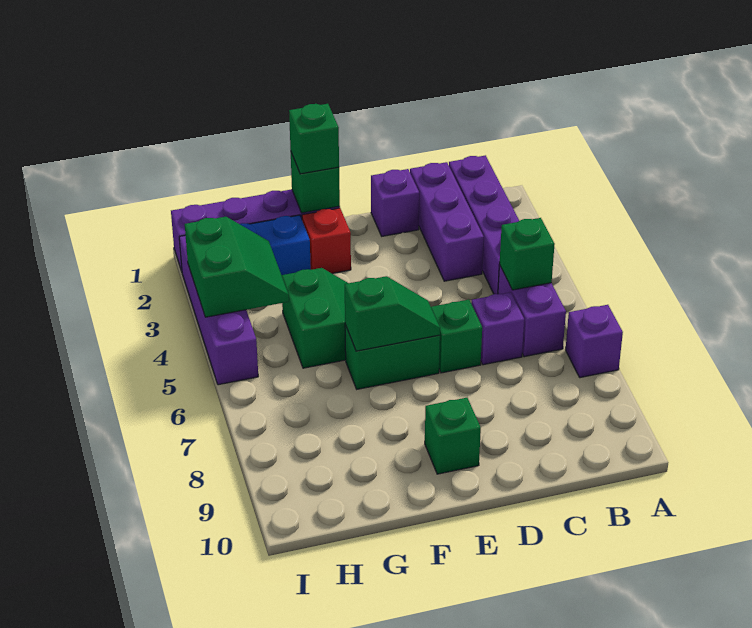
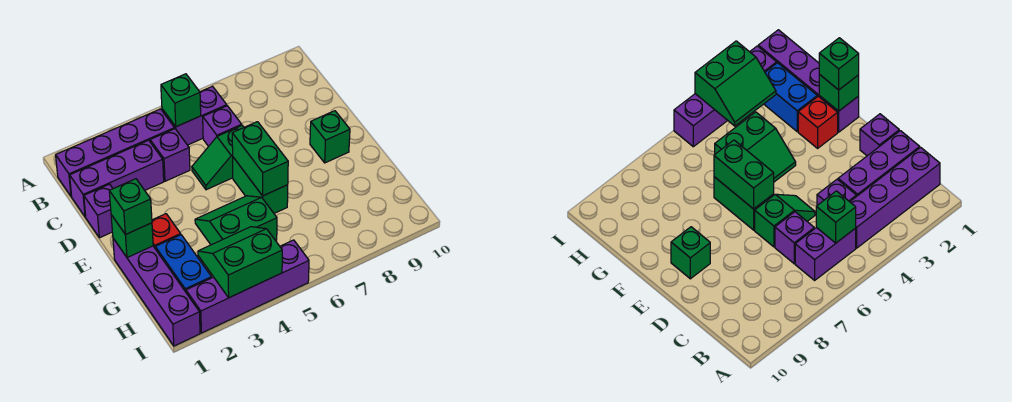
purple 1x1 brick [566,305,623,378] -> purple 1x1 brick moved to [150,129,190,181]
green 1x2 slope [345,276,440,351] -> green 1x2 brick [232,122,288,196]

